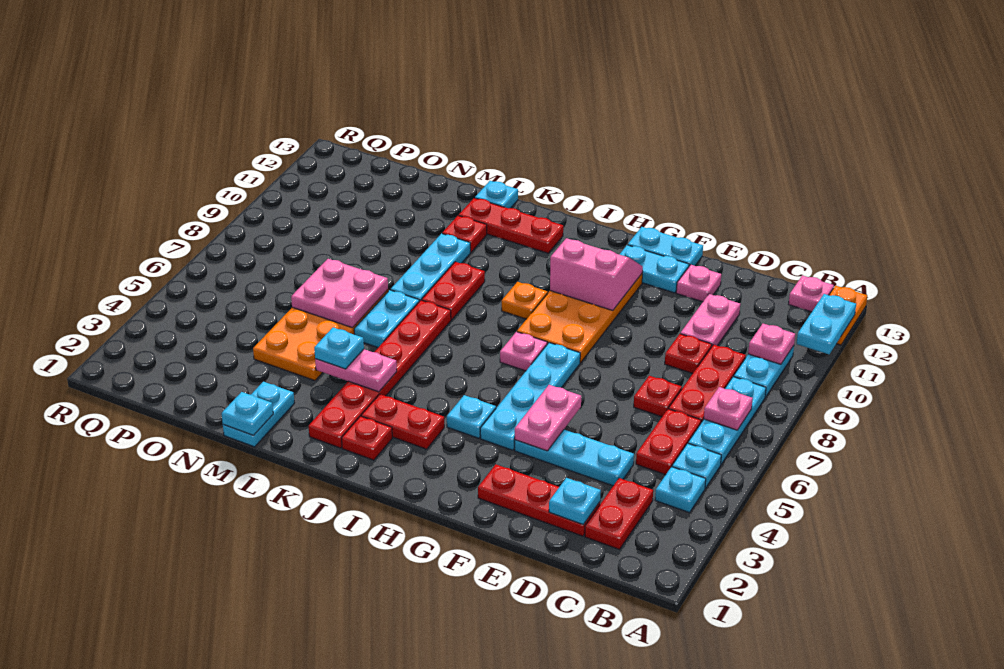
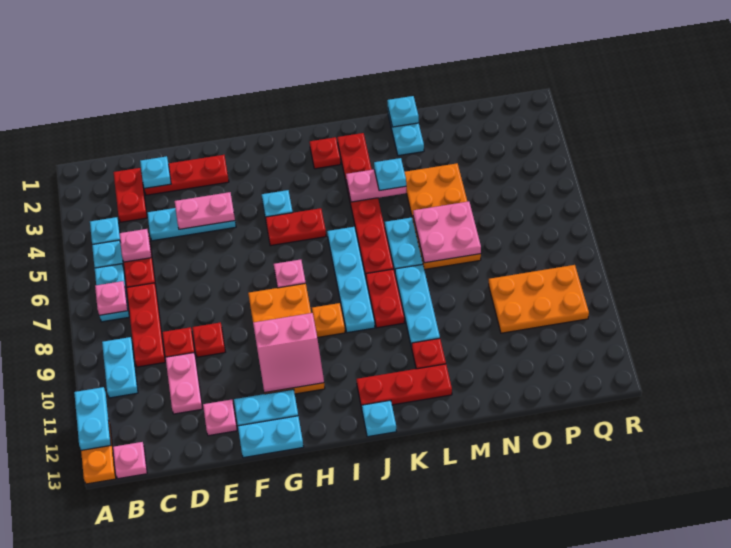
cyan 1x3 plate [688,377,766,464] -> cyan 1x2 plate [95,264,129,322]
pink 1x1 plate [748,324,795,364] -> pink 1x1 plate moved to [119,229,151,262]
red 1x1 plate [634,376,682,417] -> red 1x1 plate moved to [192,322,225,357]
pink 1x2 plate [515,385,581,451] -> pink 1x2 plate turned to [175,192,235,229]
cyan 1x4 plate [480,343,580,450] -> cyan 1x4 plate moved to [327,227,375,333]
red 1x2 plate [361,394,444,449] -> red 1x2 plate moved to [265,208,326,246]
cyan 1x1 plate [475,181,518,208] -> cyan 1x1 plate moved to [362,400,397,437]
none -> orange 2x3 plate [489,265,589,333]

